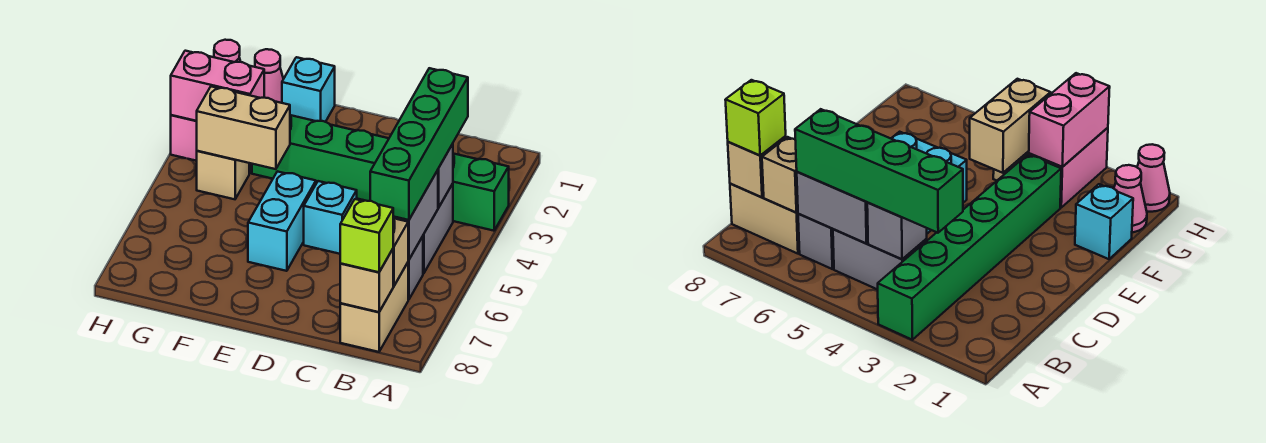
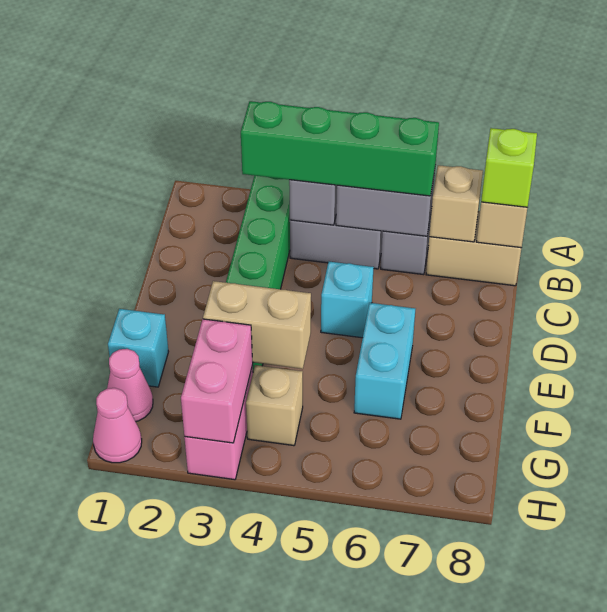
cyan 1x2 brick [248,171,316,271] -> cyan 1x2 brick turned to [354,303,415,419]
tan 1x2 brick [197,86,290,169] -> tan 1x2 brick turned to [203,281,311,369]

